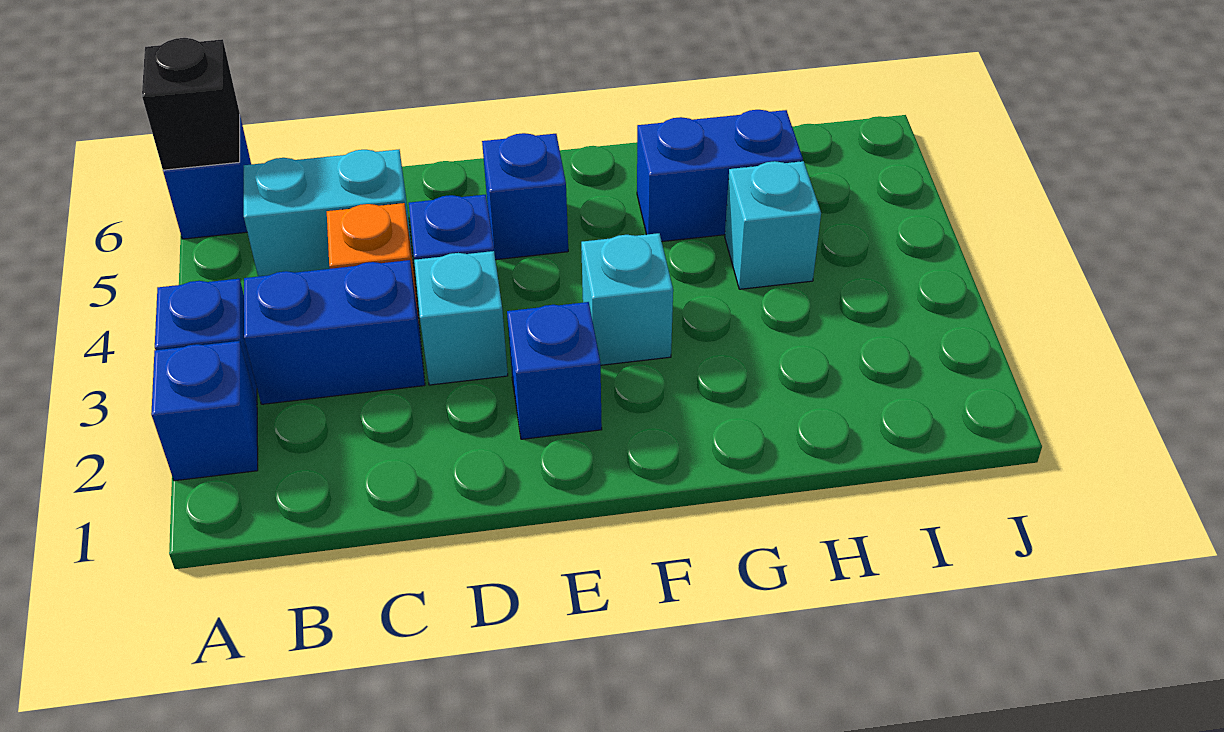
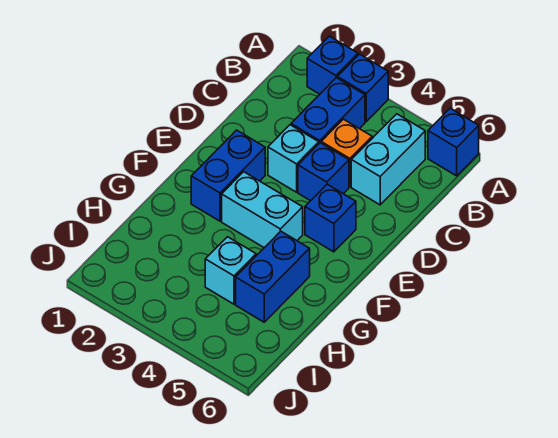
black 1x1 brick [142,38,240,170] -> none
blue 1x1 brick [507,302,602,439] -> blue 1x2 brick [191,130,265,221]
cyan 1x1 brick [581,233,673,365] -> cyan 1x2 brick [222,172,303,248]

